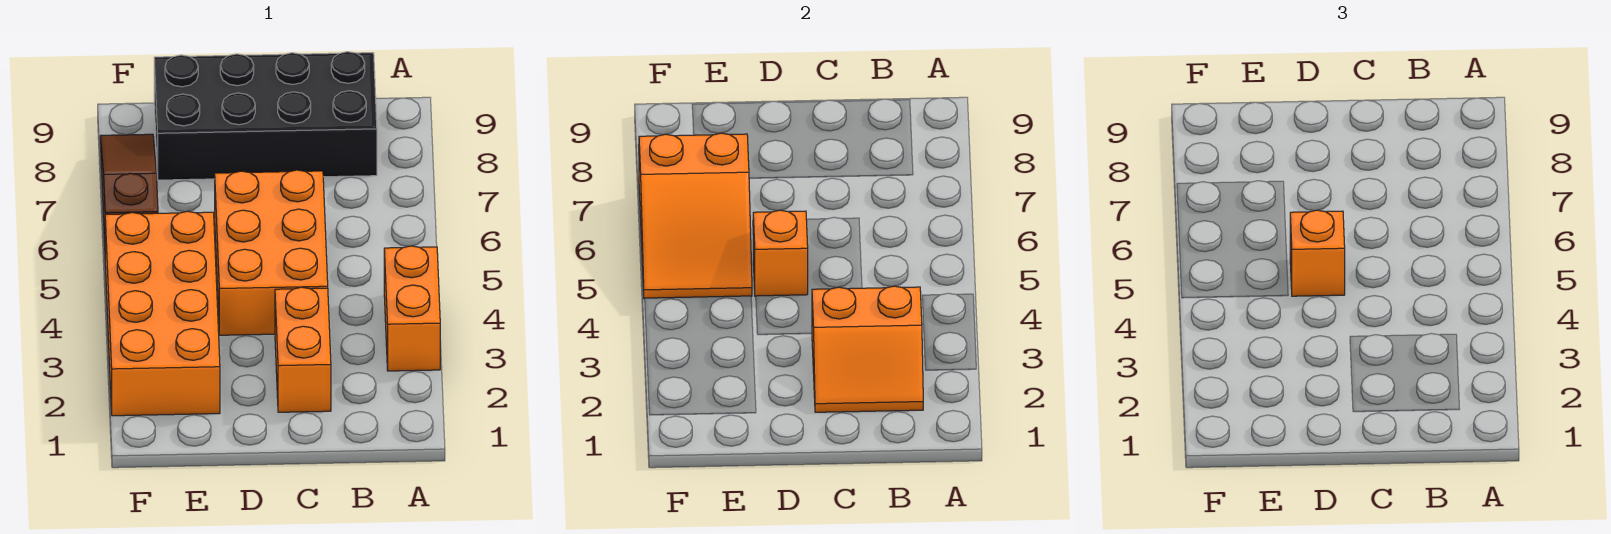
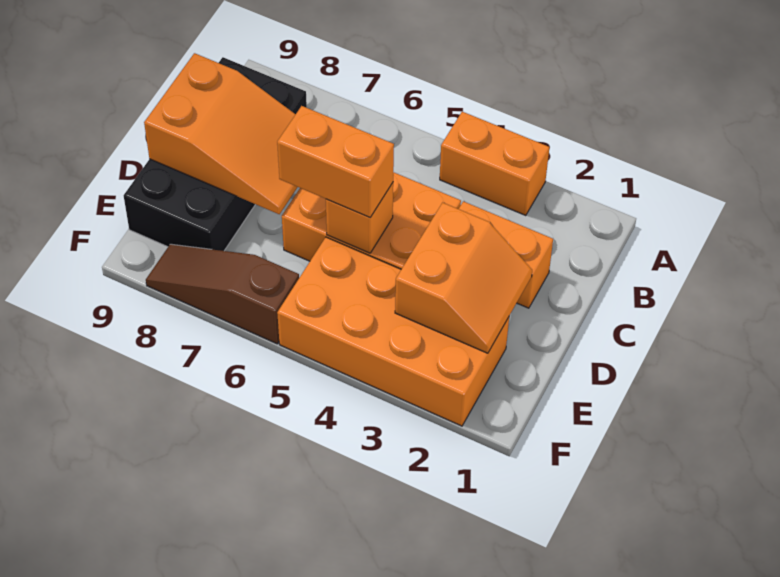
orange 2x2 slope [812,286,923,412] -> orange 2x2 slope moved to [395,203,532,353]
orange 1x1 brick [1290,210,1345,296] -> orange 1x2 brick [277,106,394,217]
orange 2x3 slope [639,133,752,299] -> orange 2x3 slope moved to [144,53,297,214]

